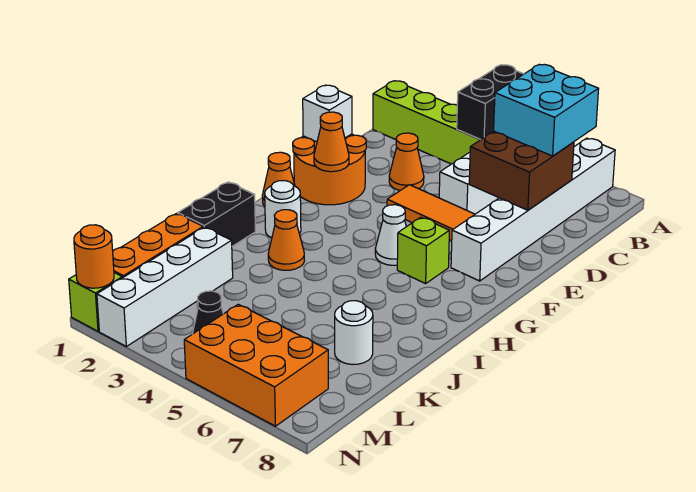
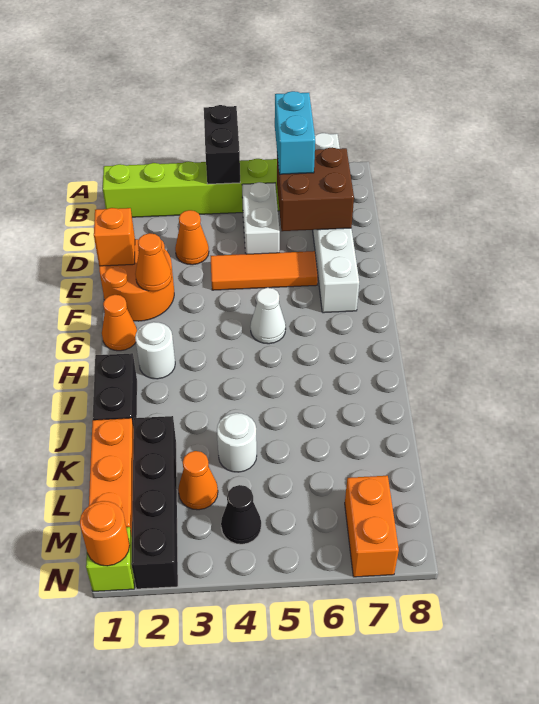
cyan 2x2 brick [494,64,599,156] -> cyan 1x2 brick [275,91,315,174]
white 1x1 brick [303,85,352,142] -> orange 1x1 brick [94,208,135,266]
lime 1x1 brick [397,217,449,284] -> none
orange 1x1 cone [268,210,304,270] -> orange 1x1 cone moved to [178,451,218,510]
white 1x4 brick [97,227,233,346] -> black 1x4 brick [131,416,178,589]
white 1x1 round brick [335,301,373,365] -> white 1x1 round brick moved to [217,413,257,472]
orange 2x3 brick [184,304,328,426] -> orange 1x2 brick [345,476,399,577]

